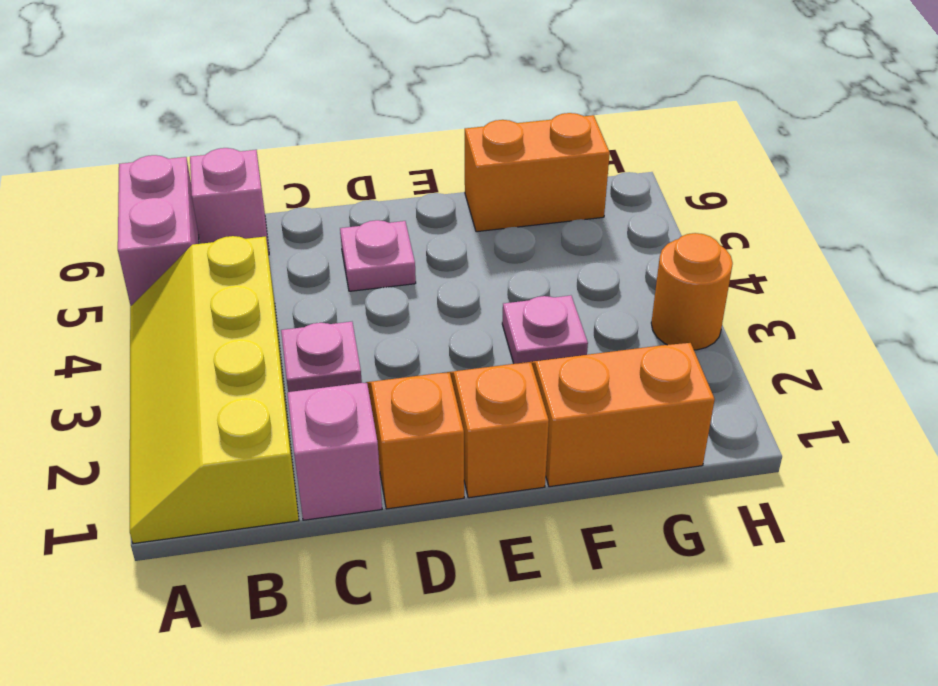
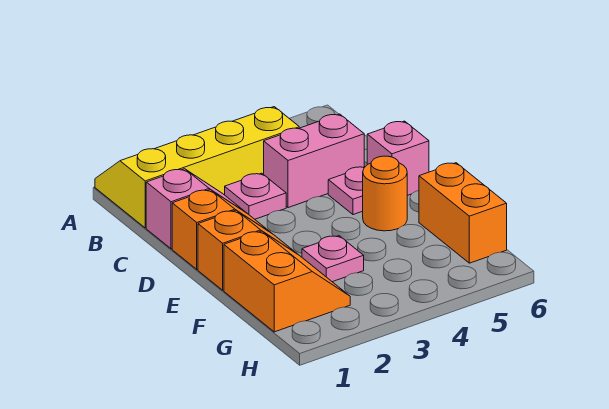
pink 1x2 brick [118,155,199,306] -> pink 1x2 brick moved to [264,114,364,208]
pink 1x1 brick [190,148,269,255] -> pink 1x1 brick moved to [367,121,429,196]
orange 1x1 round brick [651,233,733,350] -> orange 1x1 round brick moved to [363,156,407,231]

